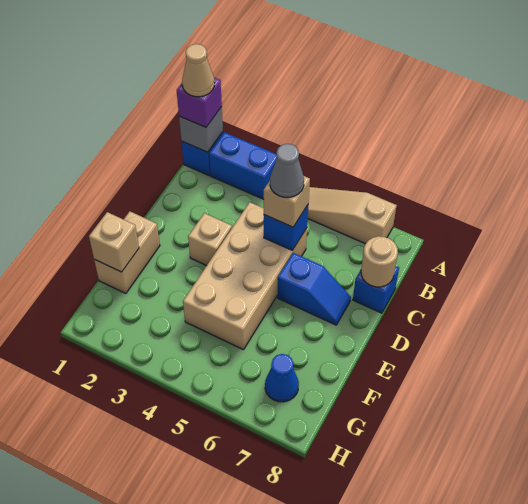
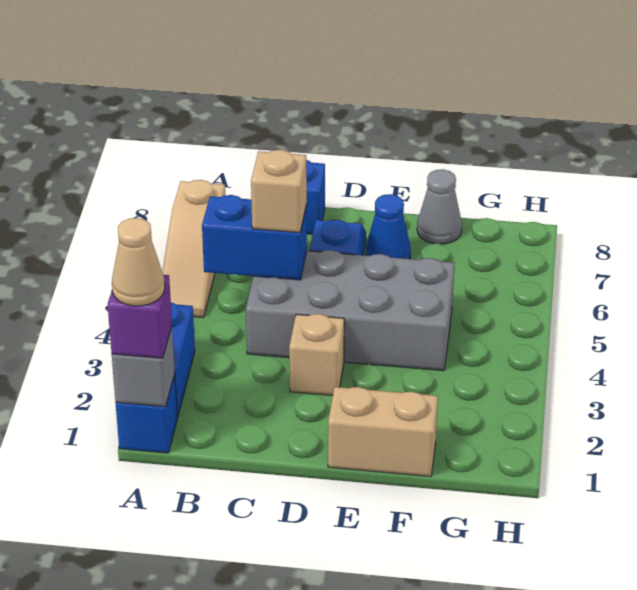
tan 2x4 brick [183,202,307,350] -> grey 2x4 brick [246,250,454,371]
blue 1x1 brick [264,205,308,250] -> blue 1x2 brick [202,195,307,280]
grey 1x1 cone [270,144,304,197] -> grey 1x1 cone moved to [417,169,462,244]
tan 1x1 round brick [361,236,398,287] -> none
tan 1x1 brick [89,212,139,272] -> none
blue 1x1 cone [265,354,299,402] -> blue 1x1 cone moved to [366,194,411,259]

